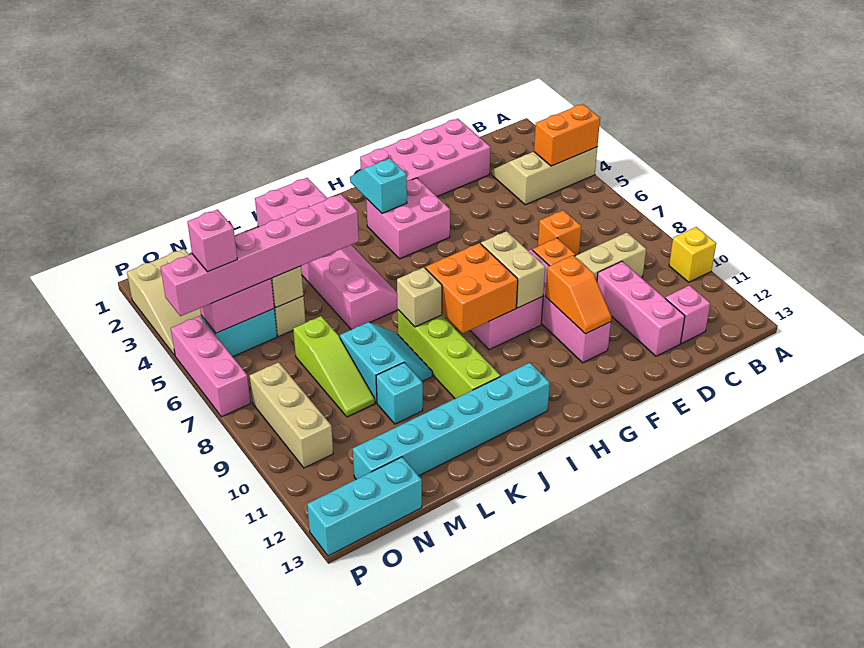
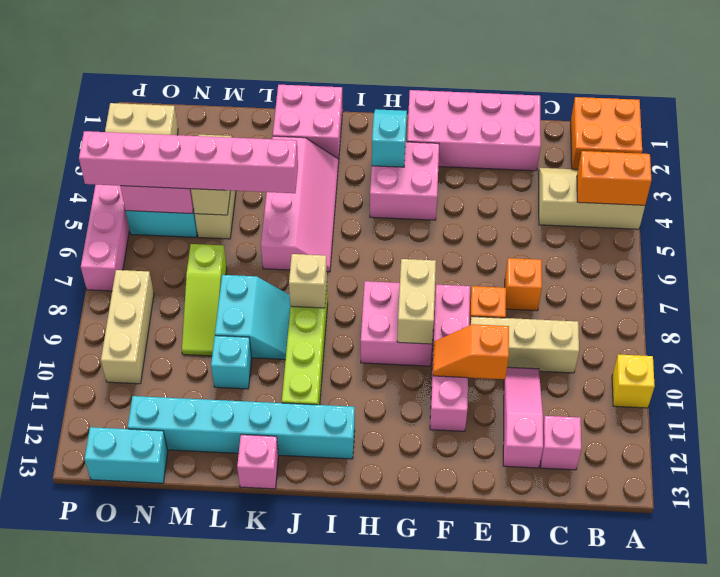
pink 1x3 brick [597,261,685,356] -> pink 1x3 slope [503,367,543,468]
orange 1x2 slope [545,255,611,334] -> orange 1x2 slope turned to [433,324,509,379]
orange 2x2 brick [425,243,518,333] -> orange 2x2 brick moved to [571,97,642,169]
cyan 1x3 brick [307,457,422,556] -> cyan 1x2 brick [84,427,168,483]
pink 1x1 brick [188,210,237,272] -> pink 1x1 brick moved to [237,435,279,489]

